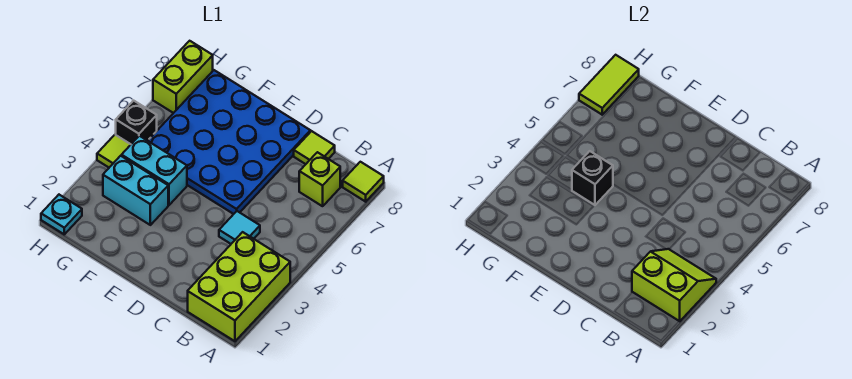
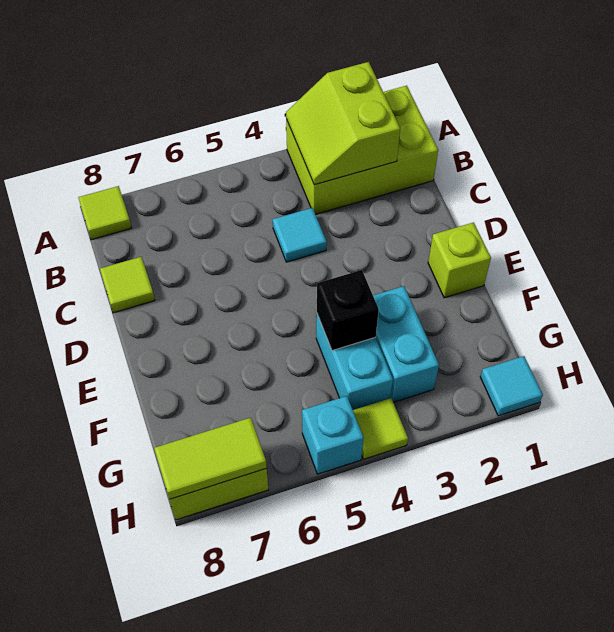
lime 1x1 brick [299,152,340,206] -> lime 1x1 brick moved to [428,222,491,298]
blue 4x4 plate [148,70,310,214] -> none
cyan 1x1 plate [41,195,82,234] -> cyan 1x1 tile [480,356,543,416]
black 1x1 brick [116,101,157,144] -> cyan 1x1 brick [302,396,364,474]

